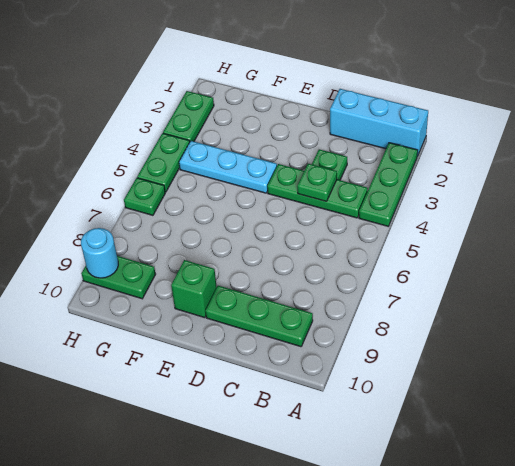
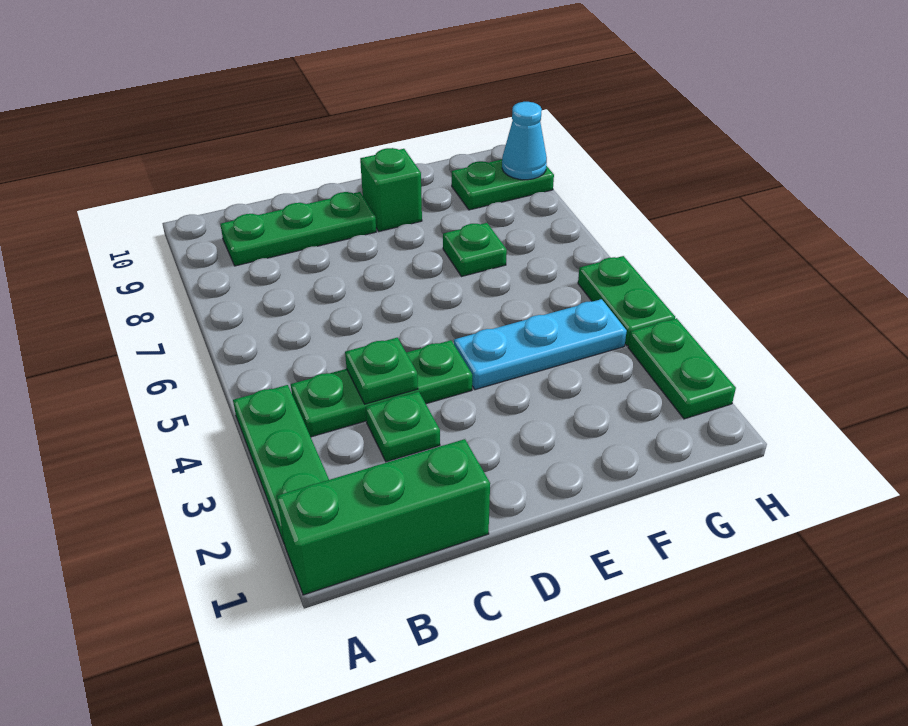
cyan 1x3 brick [330,89,428,157] -> green 1x3 brick [277,439,490,595]
green 1x1 plate [124,178,165,215] -> green 1x1 plate moved to [443,223,507,277]
cyan 1x1 round brick [81,228,118,278] -> cyan 1x1 cone [502,102,547,180]

